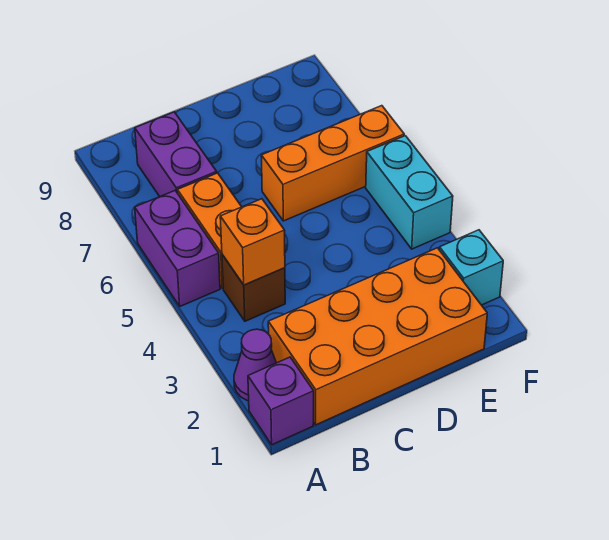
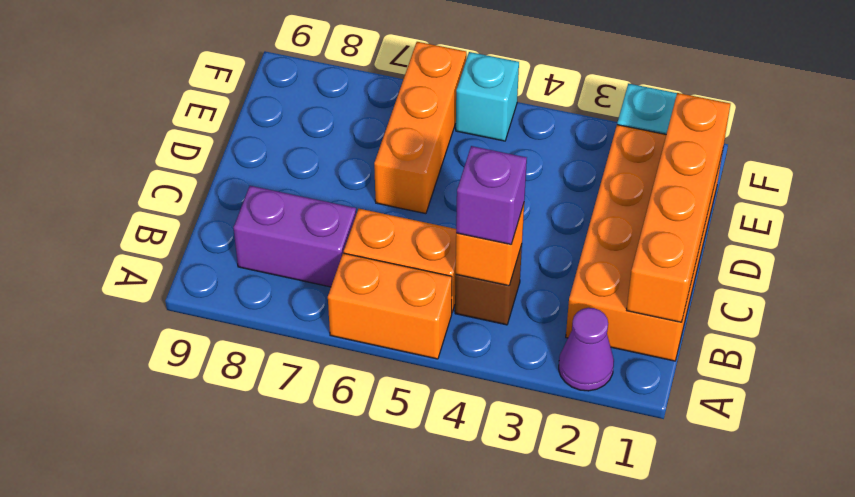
purple 1x1 brick [248,357,314,445] -> purple 1x1 brick moved to [456,146,527,244]
purple 1x2 brick [135,191,220,306] -> orange 1x2 brick [328,253,452,359]
none -> orange 1x4 brick [627,93,730,322]
cyan 1x2 brick [366,136,453,249] -> cyan 1x1 brick [456,52,519,141]

